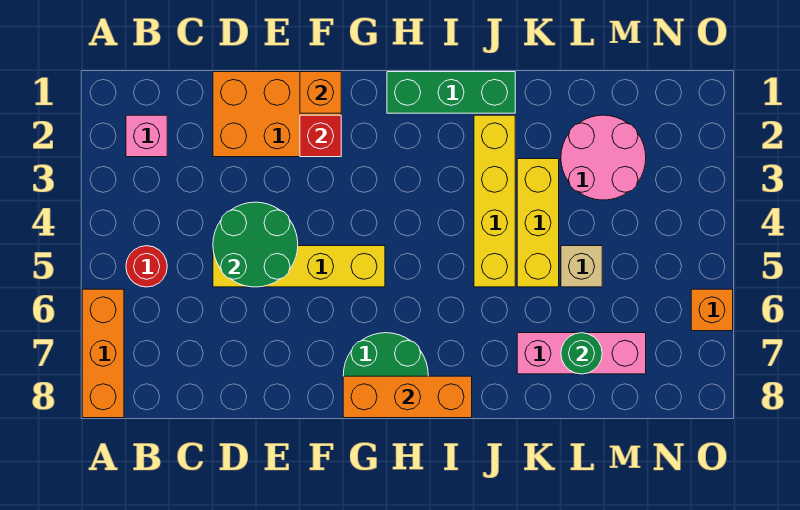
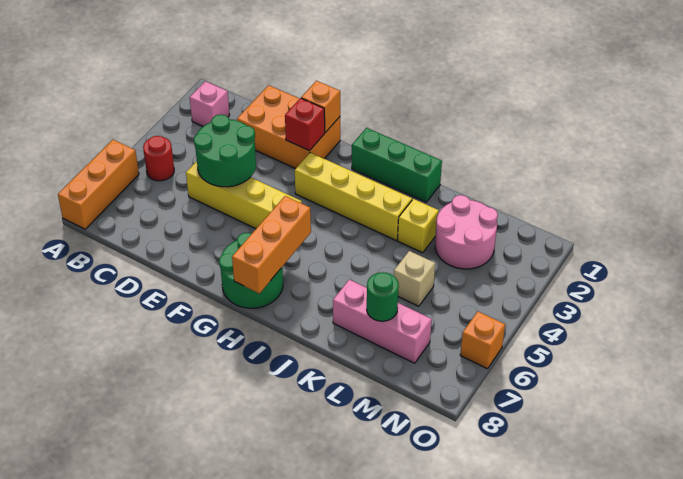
orange 1x3 brick [343,376,472,418] -> orange 1x3 brick turned to [232,196,311,293]
yellow 1x4 brick [474,115,515,287] -> yellow 1x4 brick turned to [295,153,412,240]
yellow 1x3 brick [517,159,559,287] -> yellow 1x1 brick [398,199,439,253]

